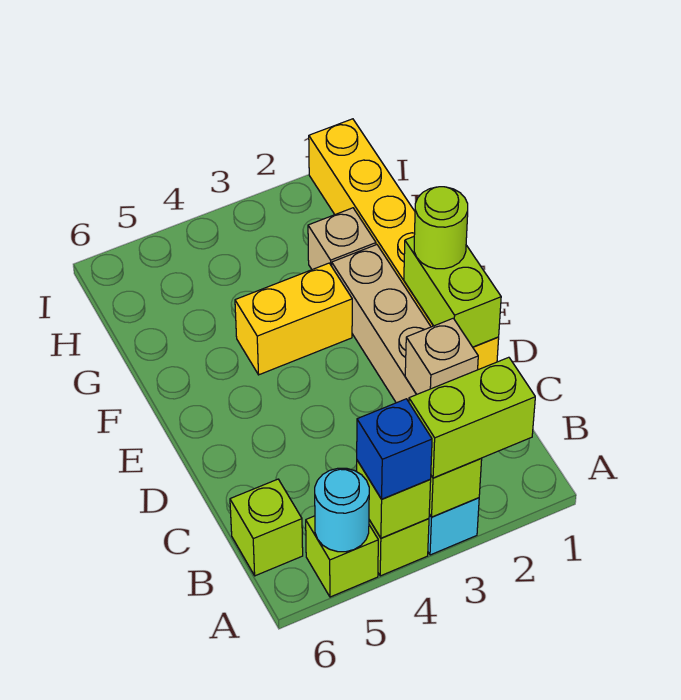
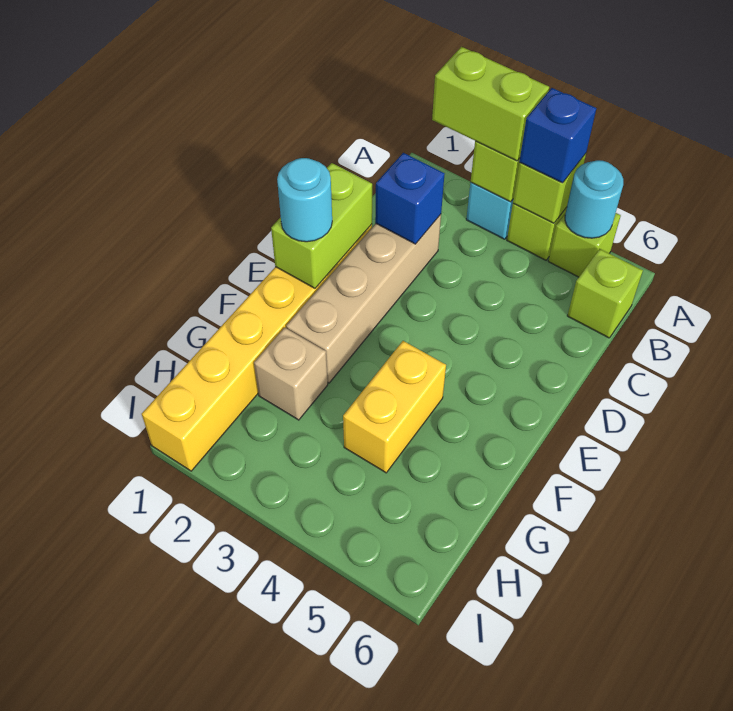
tan 1x1 brick [405,318,478,395] -> blue 1x1 brick [375,153,444,244]
lime 1x1 round brick [414,187,468,269] -> cyan 1x1 round brick [277,158,332,242]
yellow 1x2 brick [235,263,352,375] -> yellow 1x2 brick turned to [343,341,446,473]

